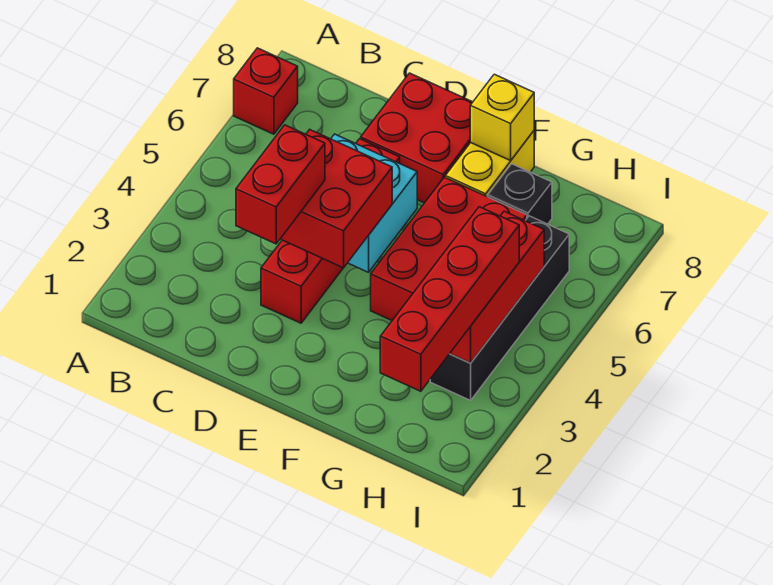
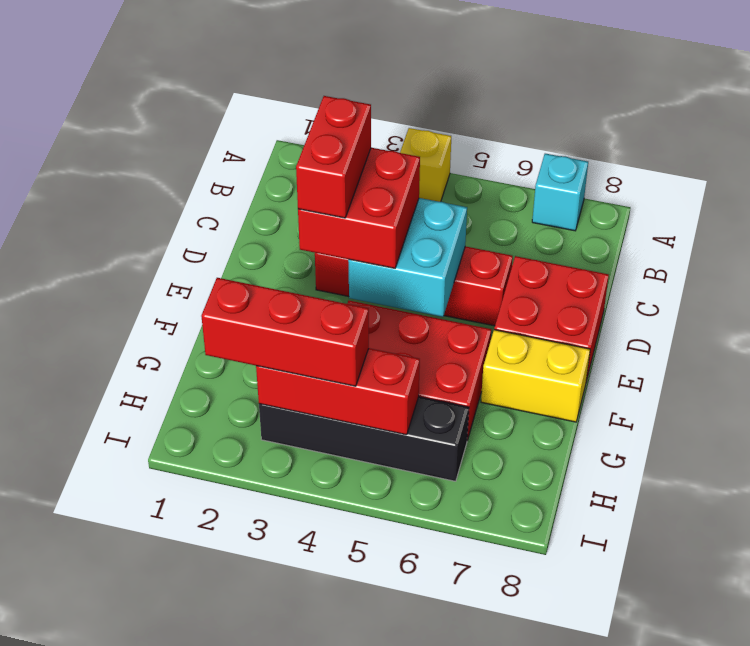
red 1x1 brick [234,48,298,134] -> cyan 1x1 brick [532,154,588,231]
red 1x2 brick [236,125,325,244] -> red 1x2 brick turned to [296,96,371,218]
yellow 1x1 brick [470,74,534,161] -> yellow 1x1 brick moved to [400,128,451,202]
black 1x1 brick [488,164,552,224] -> none
red 1x4 brick [380,207,519,391] -> red 1x3 brick [201,278,369,386]

